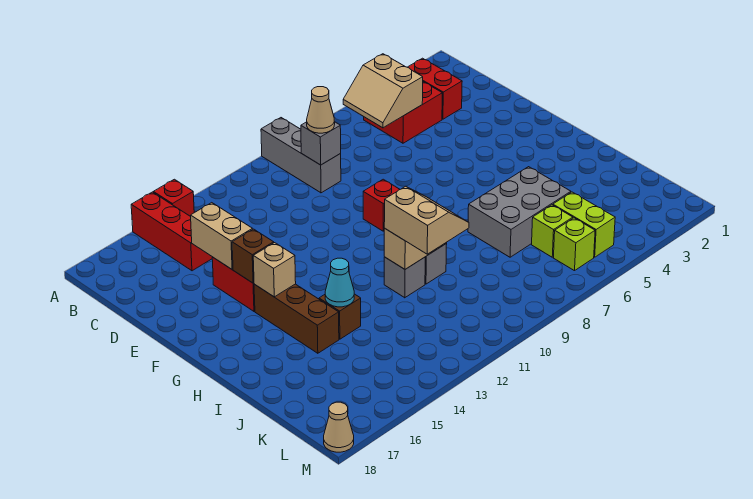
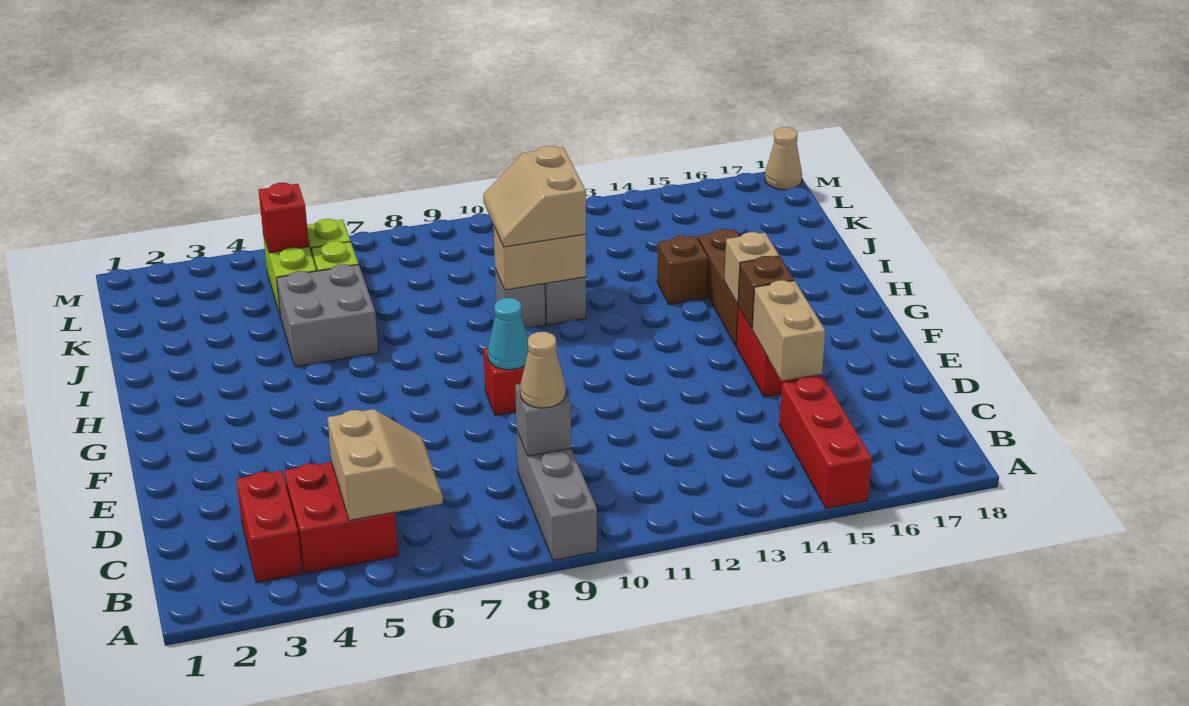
red 1x1 brick [153,179,194,217] -> red 1x1 brick moved to [259,183,309,253]
grey 2x3 brick [468,167,571,257] -> grey 2x2 brick [277,264,378,367]
cyan 1x1 cone [325,258,354,307] -> cyan 1x1 cone moved to [488,298,528,370]

